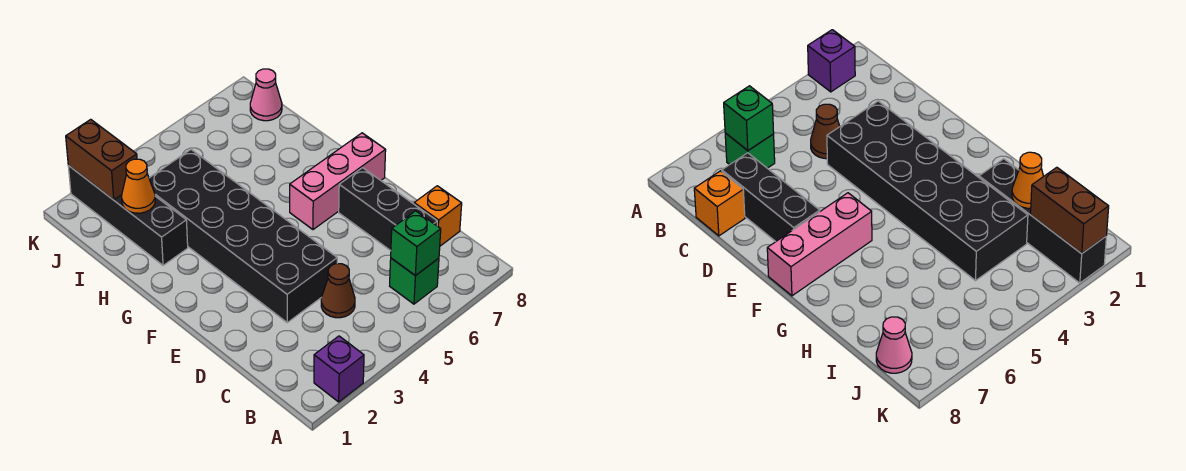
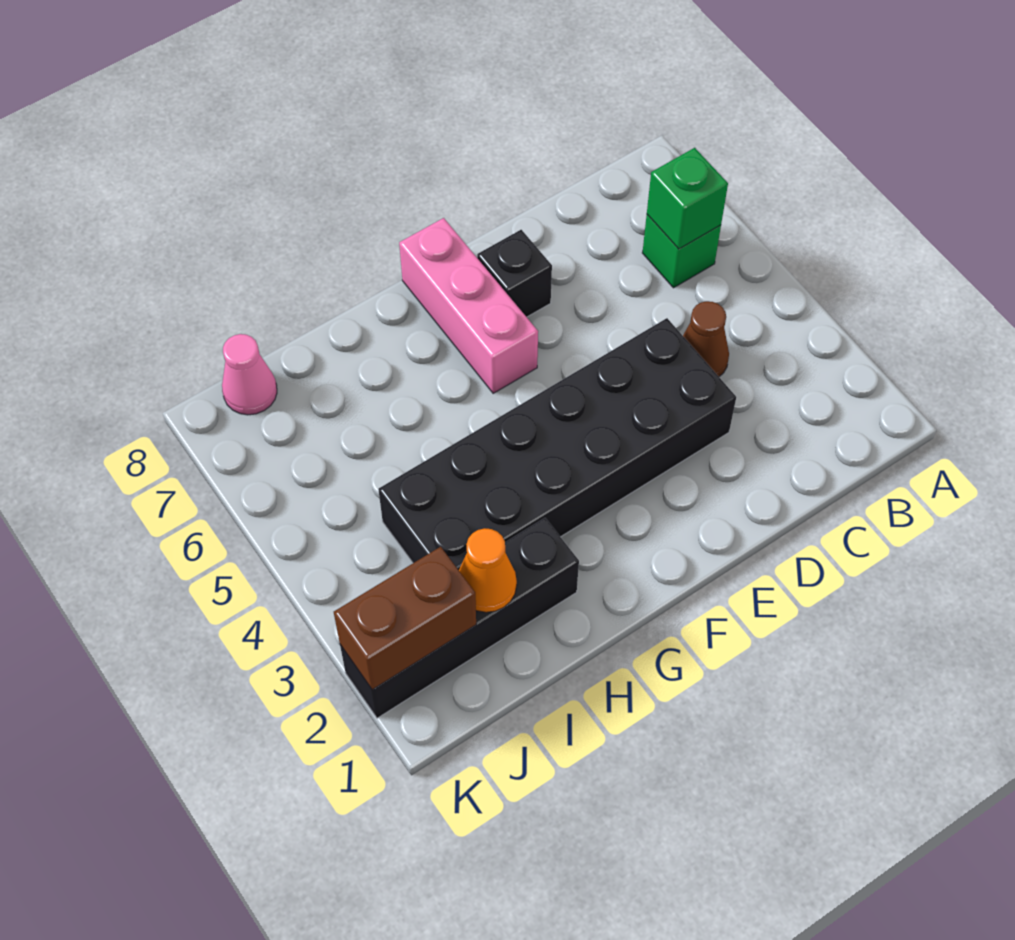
purple 1x1 brick [314,336,364,402] -> none
black 1x3 brick [339,168,437,251] -> black 1x1 brick [477,230,552,317]
orange 1x1 brick [414,186,462,246] -> none

